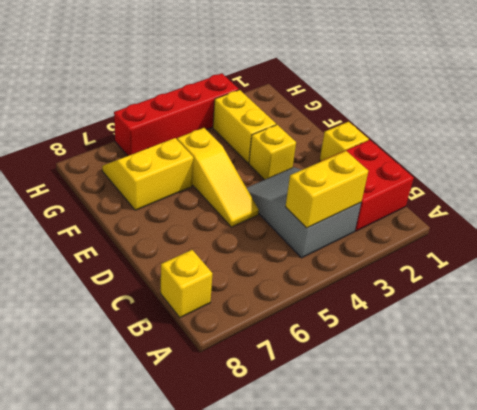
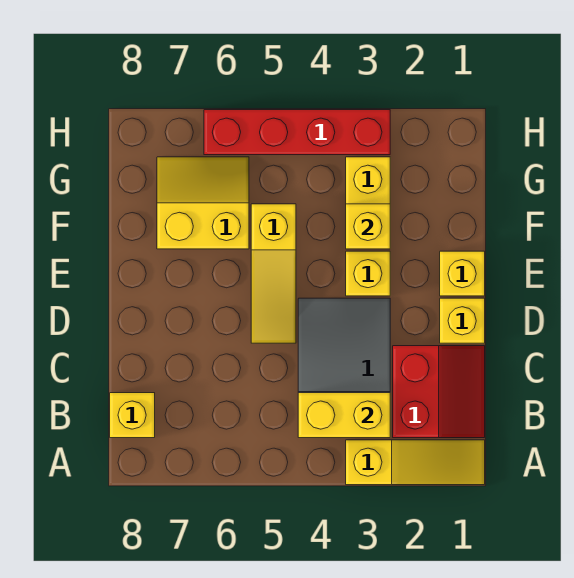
none -> yellow 1x3 slope [346,440,485,485]
red 2x2 brick [320,140,414,231] -> red 2x2 slope [393,346,485,438]
none -> yellow 1x1 brick [440,251,485,296]
none -> yellow 1x1 brick [346,204,390,249]

